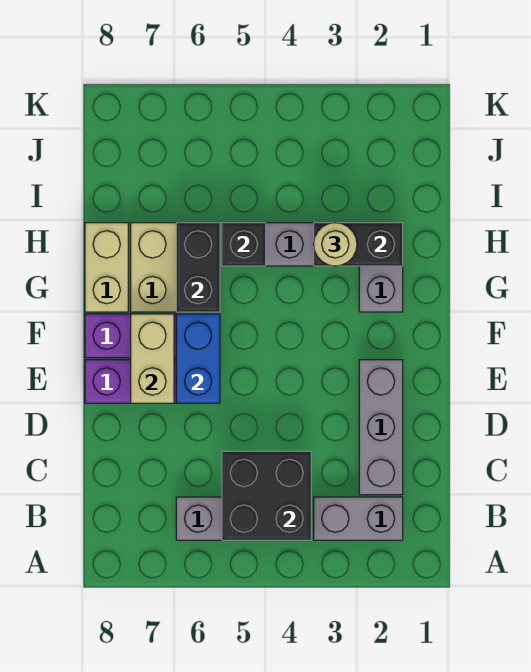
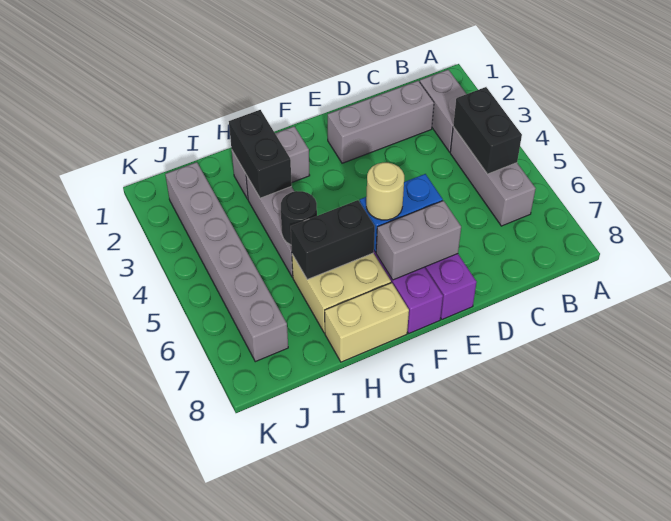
black 2x2 brick [222,451,311,540] -> black 1x2 brick [453,87,522,174]
tan 1x2 brick [131,314,174,403] -> grey 1x2 brick [376,201,461,280]
tan 1x1 round brick [314,223,357,266] -> tan 1x1 round brick moved to [366,162,404,220]
black 1x1 brick [222,223,266,266] -> black 1x1 round brick [281,191,317,245]
none -> grey 1x6 brick [165,162,288,362]

